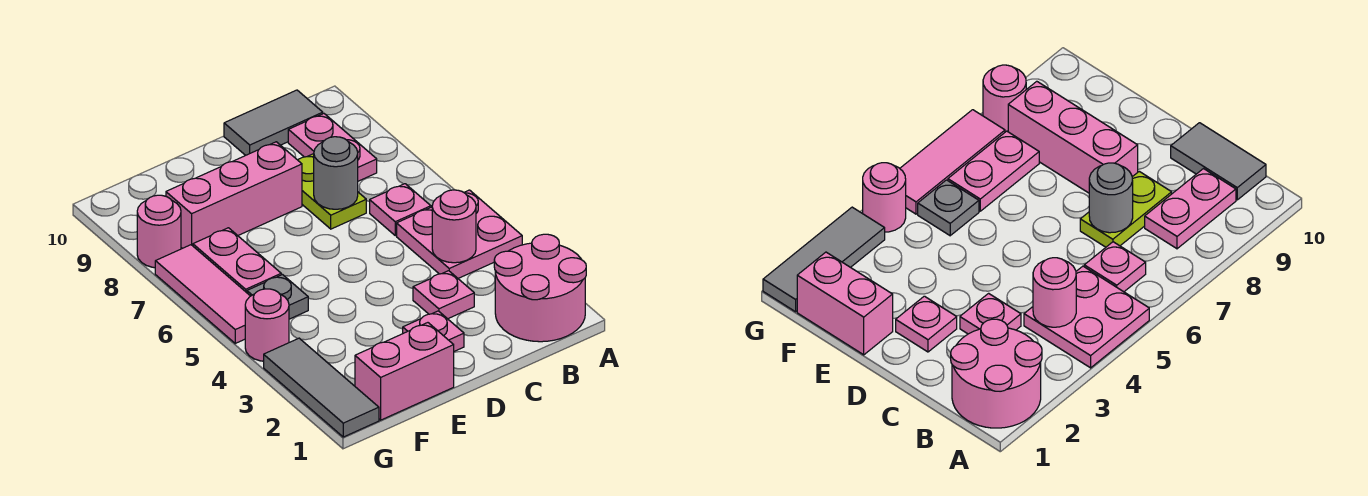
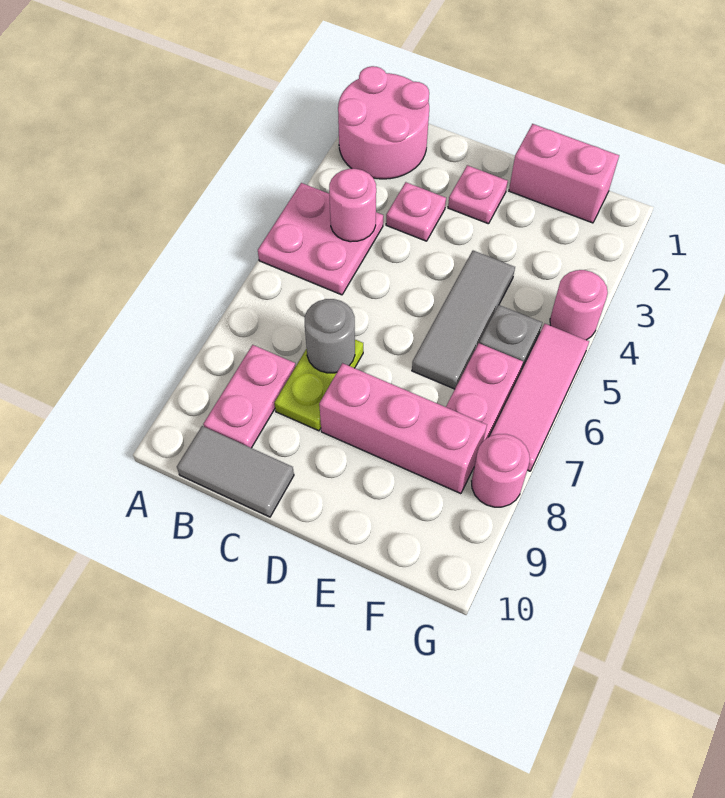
pink 1x1 plate [370,184,431,236] -> none
grey 1x3 tile [264,338,379,437] -> grey 1x3 tile moved to [412,251,515,389]

